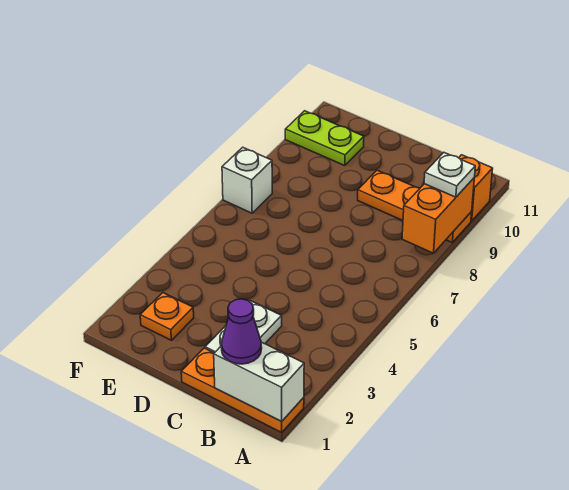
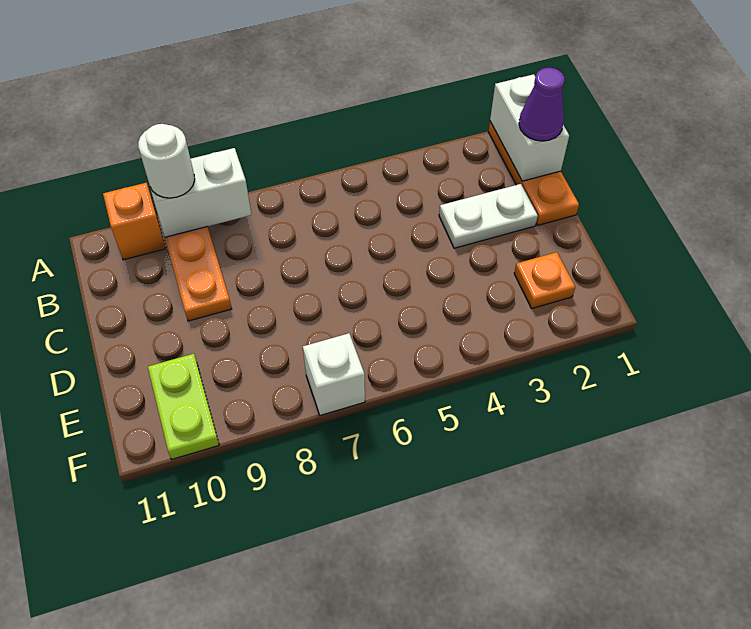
orange 1x2 brick [402,178,474,253] -> white 1x2 brick [150,148,252,237]
white 1x1 plate [424,153,475,197] -> white 1x1 round brick [138,124,195,198]

